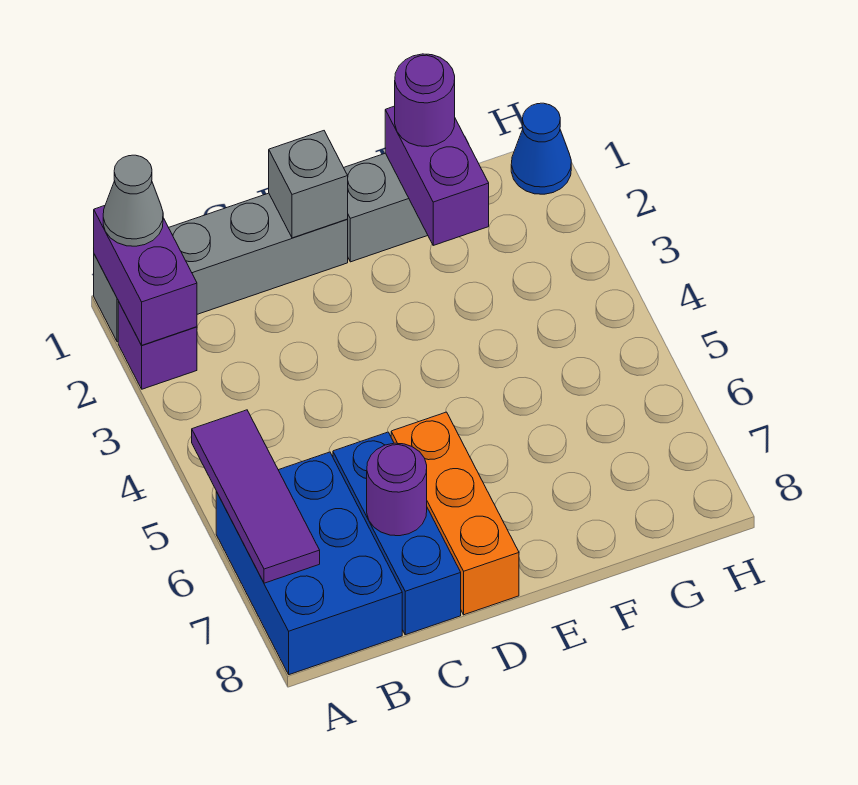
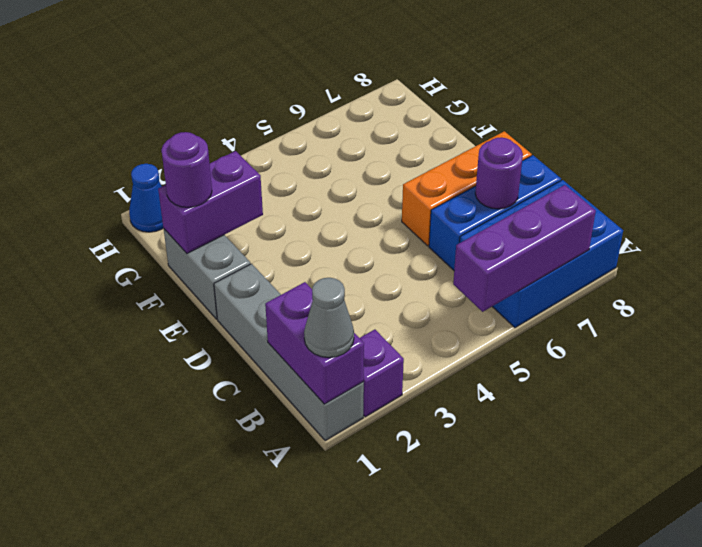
purple 1x2 brick [94,206,197,345] -> purple 1x2 brick turned to [265,282,364,404]
purple 1x3 tile [192,410,320,583] -> purple 1x3 brick [453,185,596,312]
grey 1x1 brick [269,131,348,238] -> none

